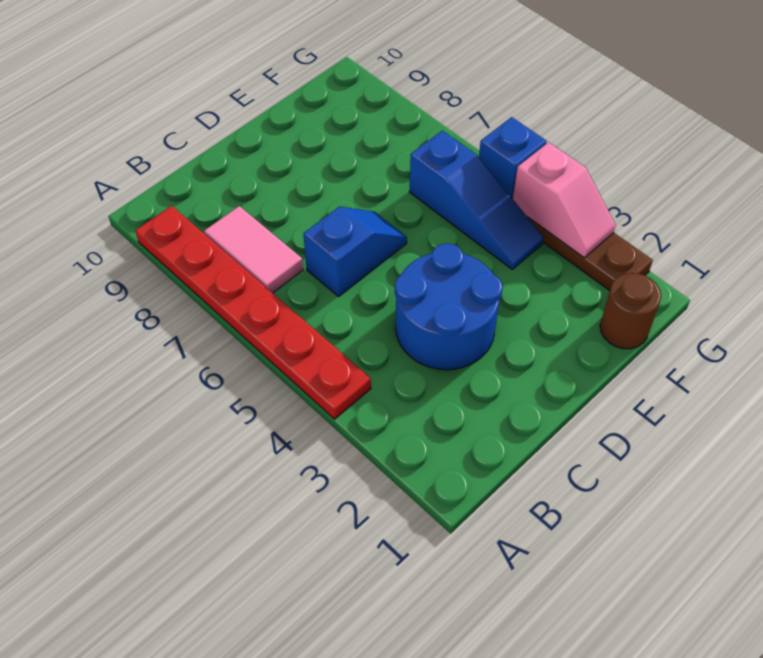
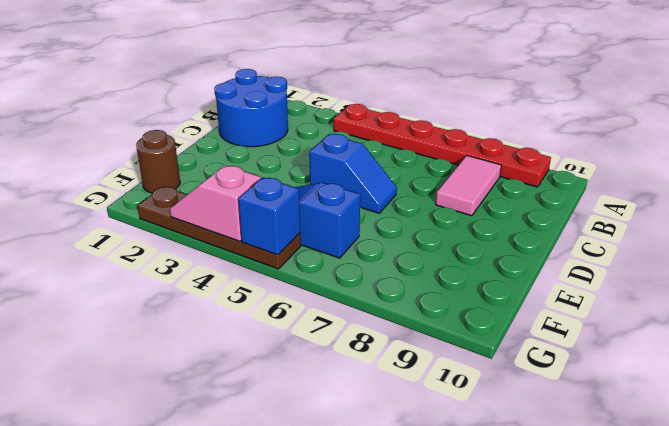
pink 1x2 tile [204,206,303,293] -> pink 1x2 tile turned to [436,156,501,216]
blue 2x2 round brick [395,243,502,370] -> blue 2x2 round brick moved to [214,69,288,147]
blue 1x2 slope [303,207,407,296] -> blue 1x2 slope turned to [309,134,397,213]

